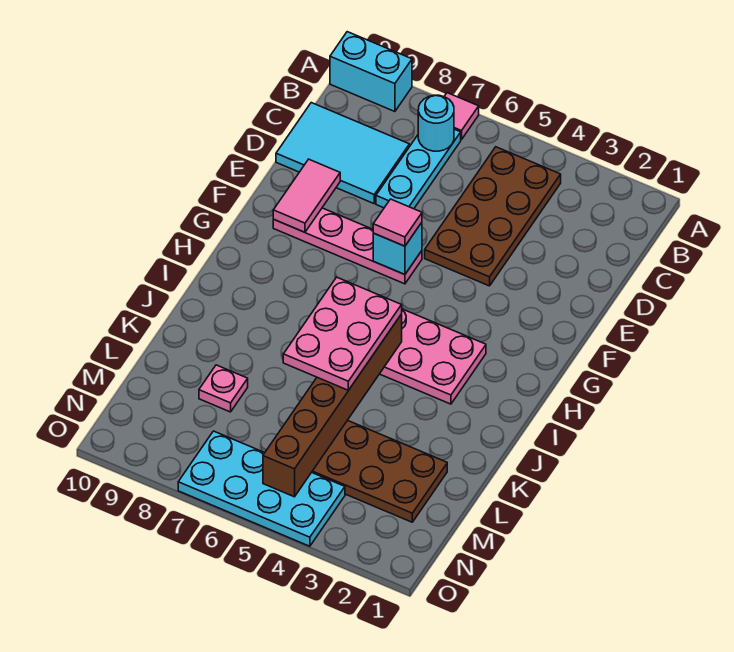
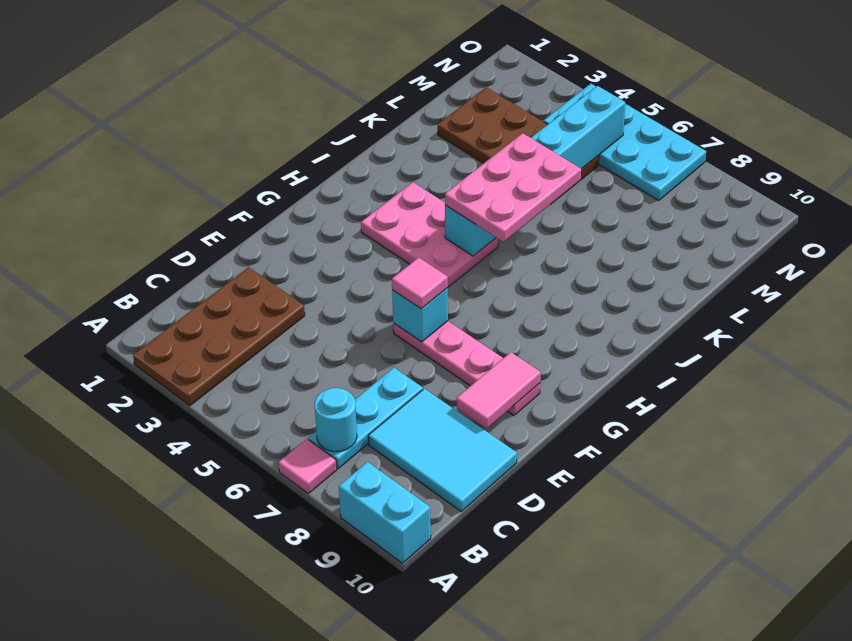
brown 2x4 plate [425,147,561,286] -> brown 2x4 plate moved to [133,267,305,406]
brown 1x6 brick [263,314,402,497] -> cyan 1x6 brick [445,86,625,256]
pink 1x1 plate [199,365,248,412] -> none

